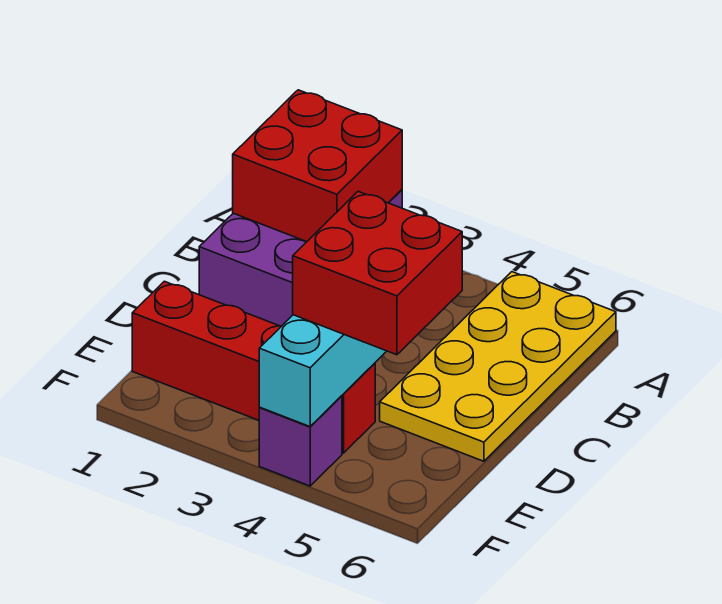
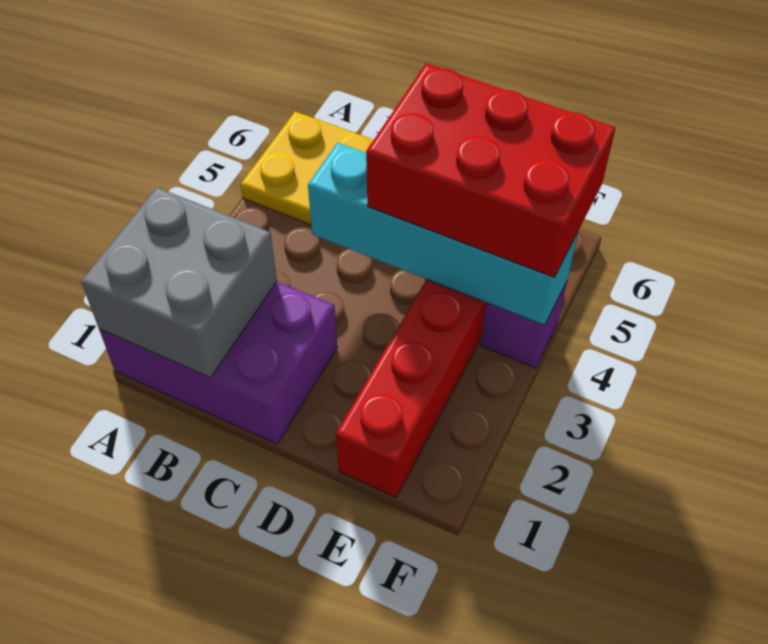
red 2x2 brick [233,90,402,242] -> grey 2x2 brick [81,188,277,378]
red 2x2 brick [293,191,462,355] -> red 2x3 brick [366,63,615,277]

